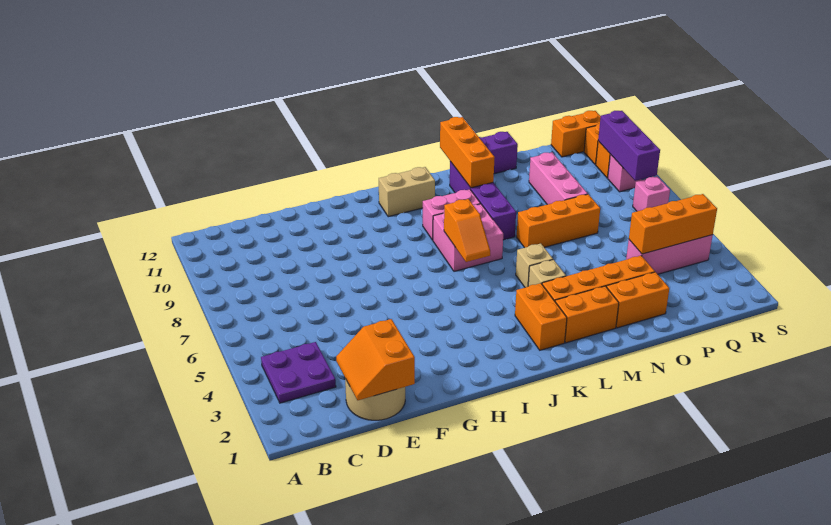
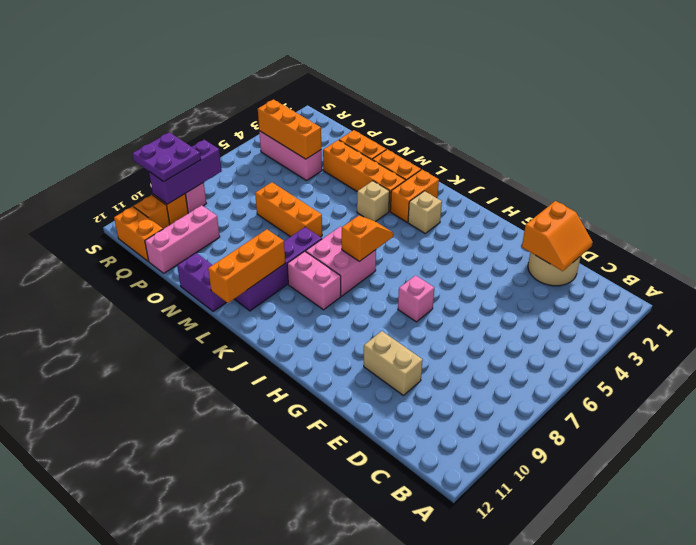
purple 2x2 plate [261,342,336,403] -> purple 2x2 plate moved to [132,132,201,182]
tan 1x2 brick [379,167,435,217] -> tan 1x2 brick moved to [364,331,423,395]
tan 1x1 brick [516,243,553,287] -> tan 1x1 brick moved to [408,191,442,233]
pink 1x3 brick [529,152,588,205] -> pink 1x3 brick moved to [145,205,220,273]
pink 1x1 brick [633,176,670,211] -> pink 1x1 brick moved to [398,275,434,322]

